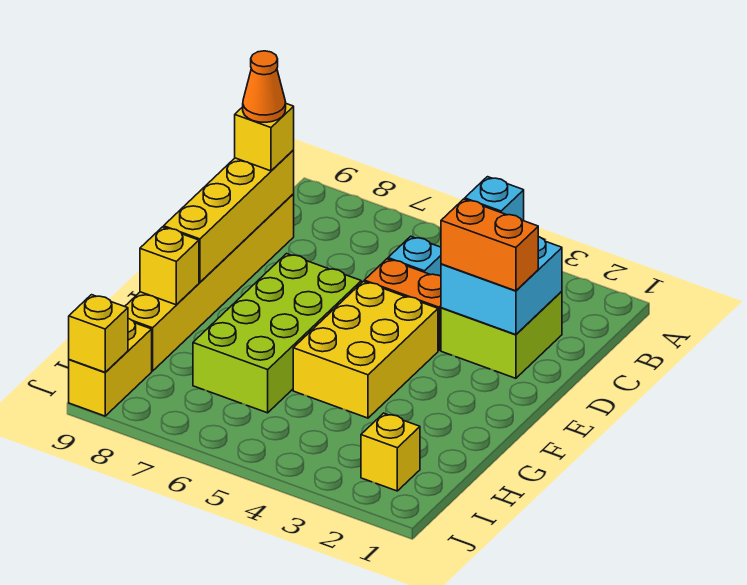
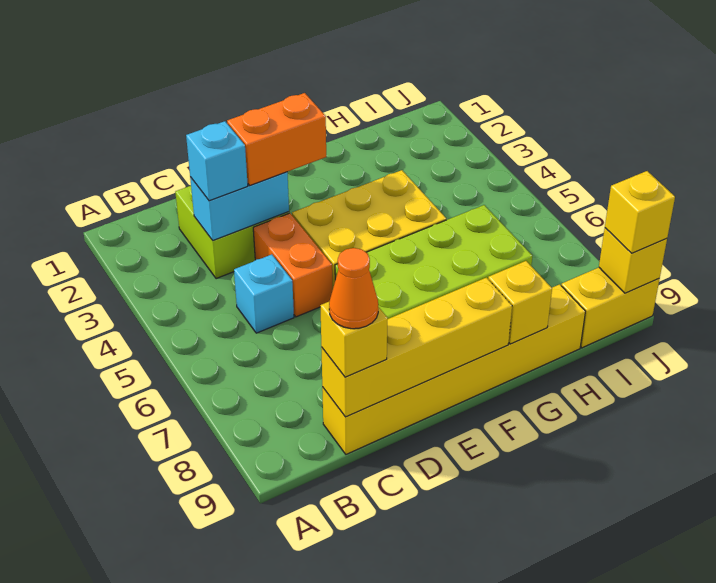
cyan 2x2 brick [441,237,562,335] -> cyan 1x2 brick [190,172,289,240]
orange 1x2 brick [441,199,538,291] -> orange 1x2 brick turned to [227,93,326,185]
yellow 1x1 brick [361,413,420,491] -> yellow 1x1 brick moved to [605,171,675,253]

